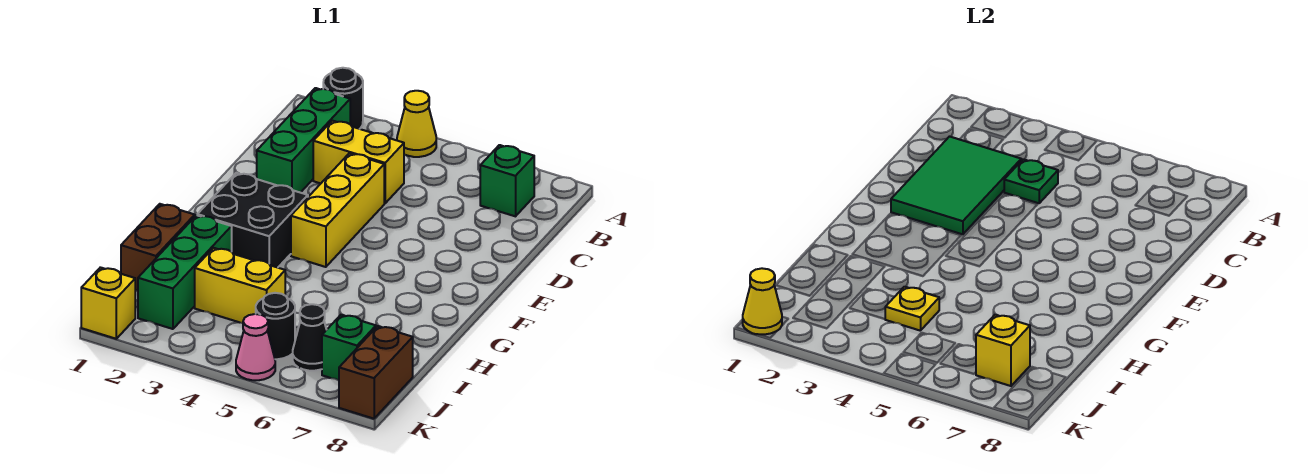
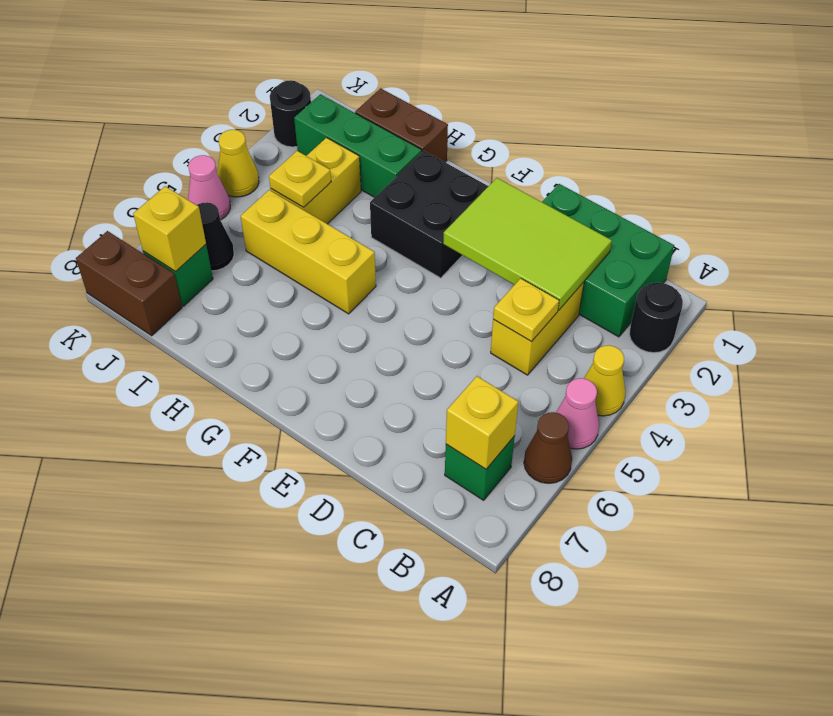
none -> pink 1x1 cone [556,378,599,449]
none -> brown 1x1 cone [524,412,572,483]
green 1x3 brick [257,88,350,193] -> green 2x3 brick [542,184,674,337]
green 2x3 tile [891,137,1021,234] -> lime 2x3 tile [443,178,612,310]
green 1x1 plate [1004,159,1058,203] -> yellow 1x1 plate [493,278,559,342]
yellow 1x3 brick [291,153,384,267] -> yellow 1x3 brick moved to [241,190,376,314]
black 1x1 round brick [256,293,295,359] -> black 1x1 round brick moved to [270,80,311,147]
yellow 1x1 brick [81,267,135,339] -> yellow 1x1 brick moved to [446,376,518,469]
yellow 1x1 cone [743,268,782,334] -> yellow 1x1 cone moved to [217,130,259,197]

